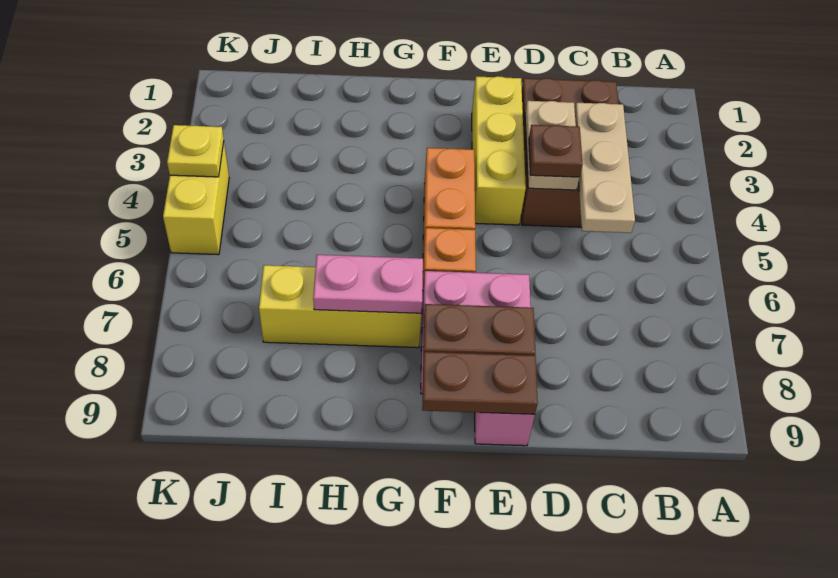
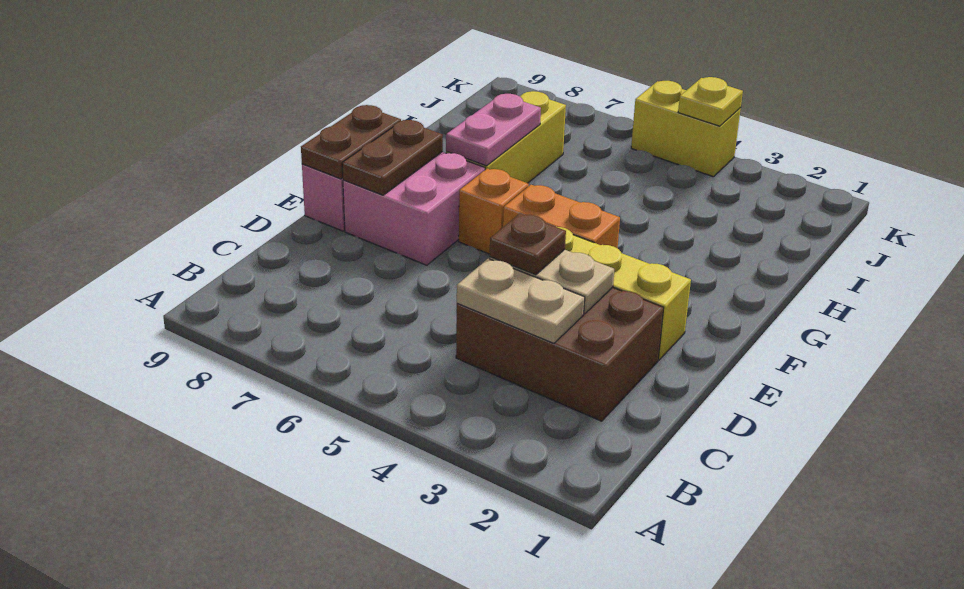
tan 1x3 plate [575,103,635,233] -> tan 1x2 plate [457,259,585,343]

